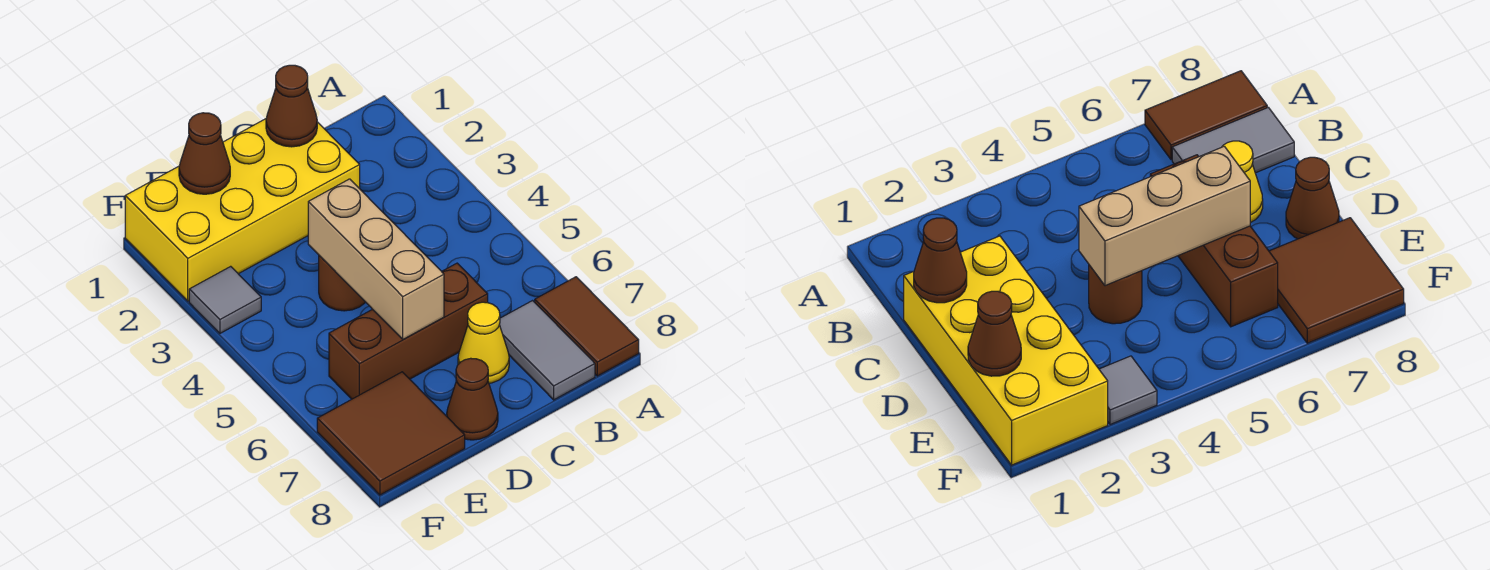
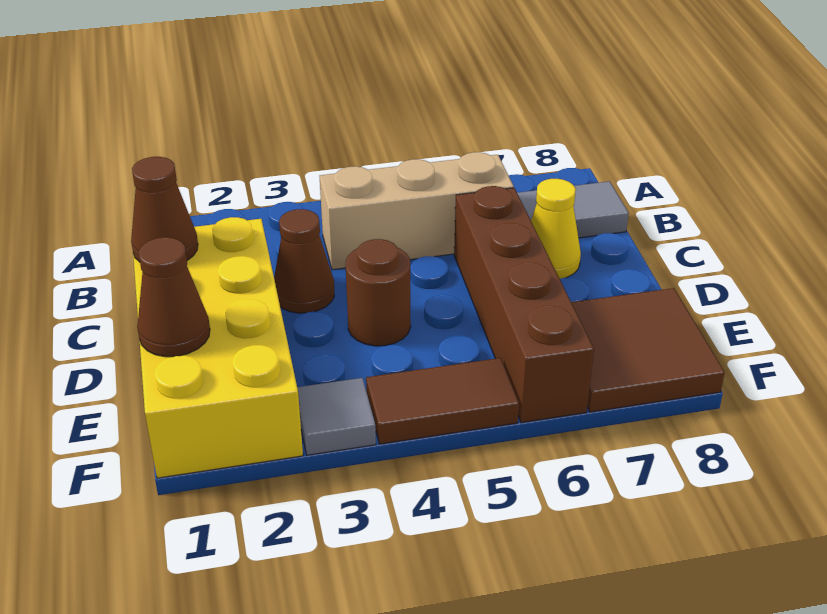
brown 1x2 tile [535,277,639,376] -> brown 1x2 tile moved to [366,358,519,444]
brown 1x3 brick [329,263,488,399] -> brown 1x4 brick [454,186,594,423]
tan 1x3 brick [308,179,444,339] -> tan 1x3 brick moved to [320,152,514,270]
brown 1x1 cone [447,358,498,440] -> brown 1x1 cone moved to [274,209,334,313]

